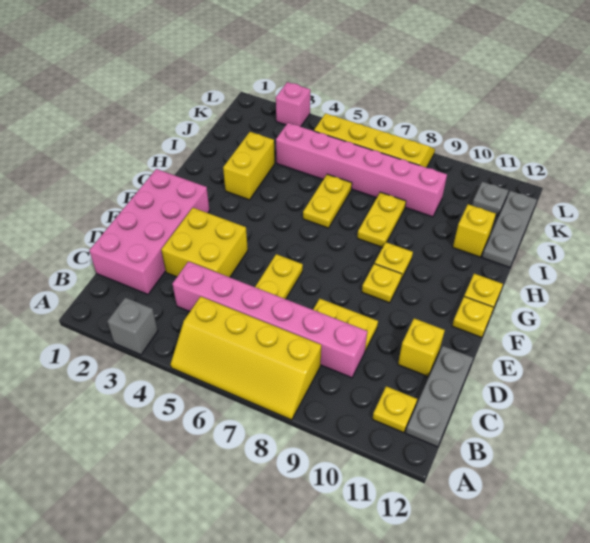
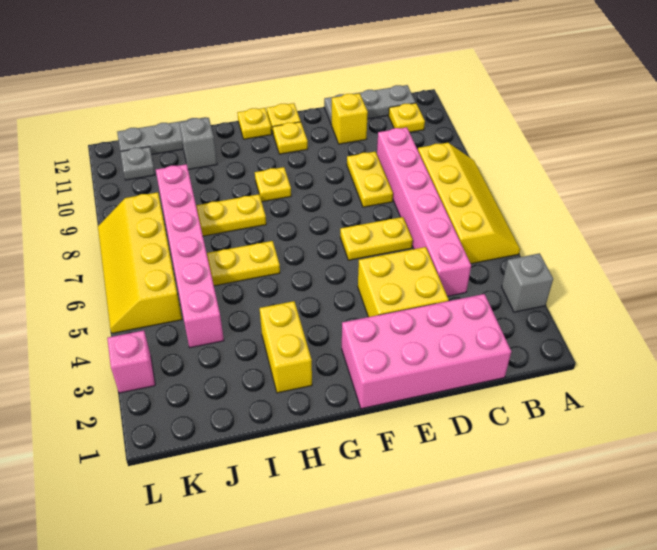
yellow 1x1 plate [362,264,402,303] -> yellow 1x1 plate moved to [273,122,308,154]
yellow 1x2 brick [223,132,275,200] -> yellow 1x2 brick turned to [260,301,312,393]
yellow 1x1 brick [453,204,496,257] -> grey 1x1 brick [179,118,217,170]

